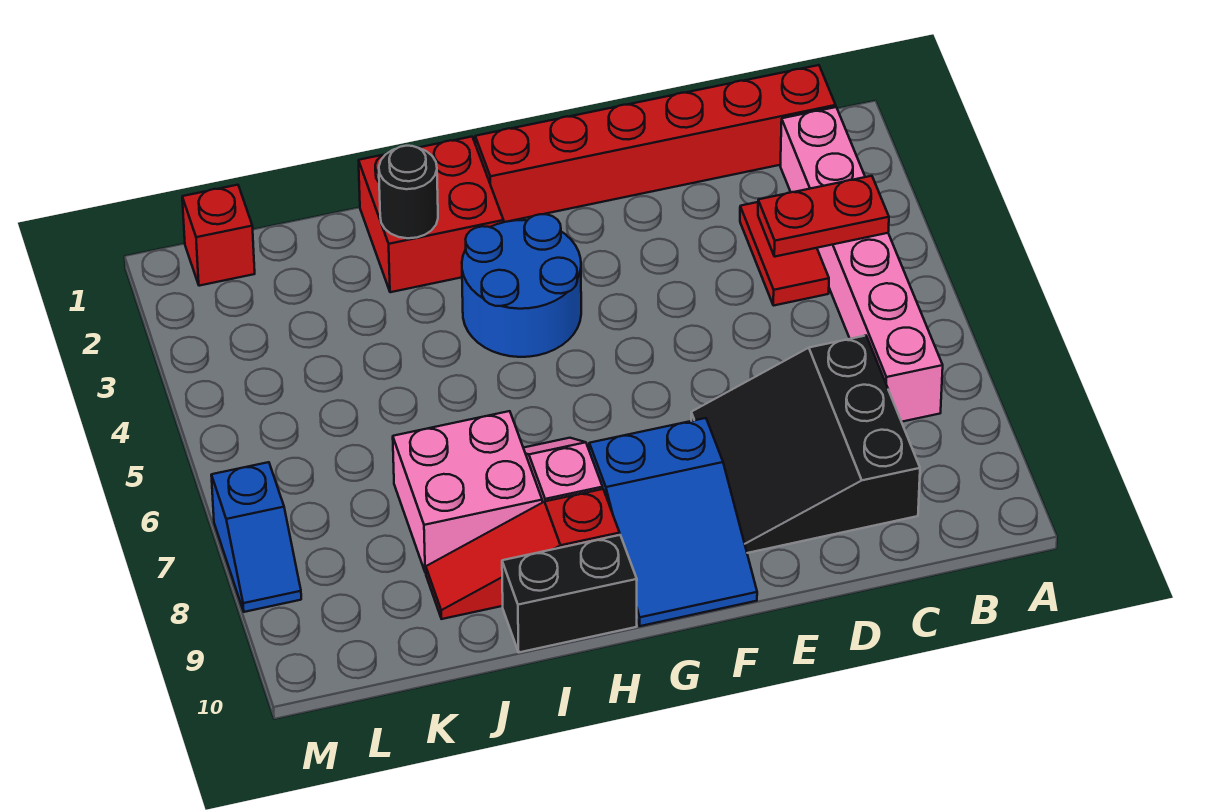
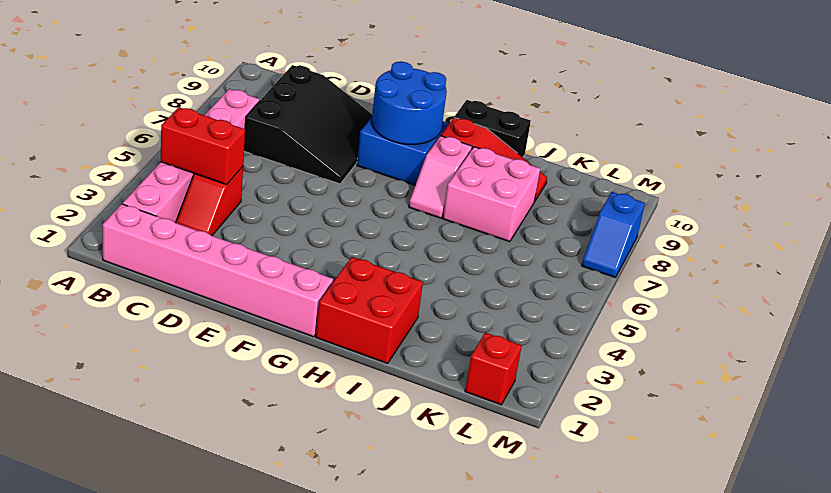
red 1x6 brick [475,65,836,222] -> pink 1x6 brick [103,204,333,337]
red 1x2 plate [758,176,889,257] -> red 1x2 brick [161,107,245,184]
red 1x2 tile [740,202,829,306] -> red 1x2 slope [176,167,243,236]
blue 2x2 round brick [462,214,581,357] -> blue 2x2 round brick moved to [372,61,447,145]
black 1x1 round brick [379,146,438,238] -> none
blue 1x2 slope [211,462,301,612] -> blue 1x2 slope turned to [582,192,645,278]

